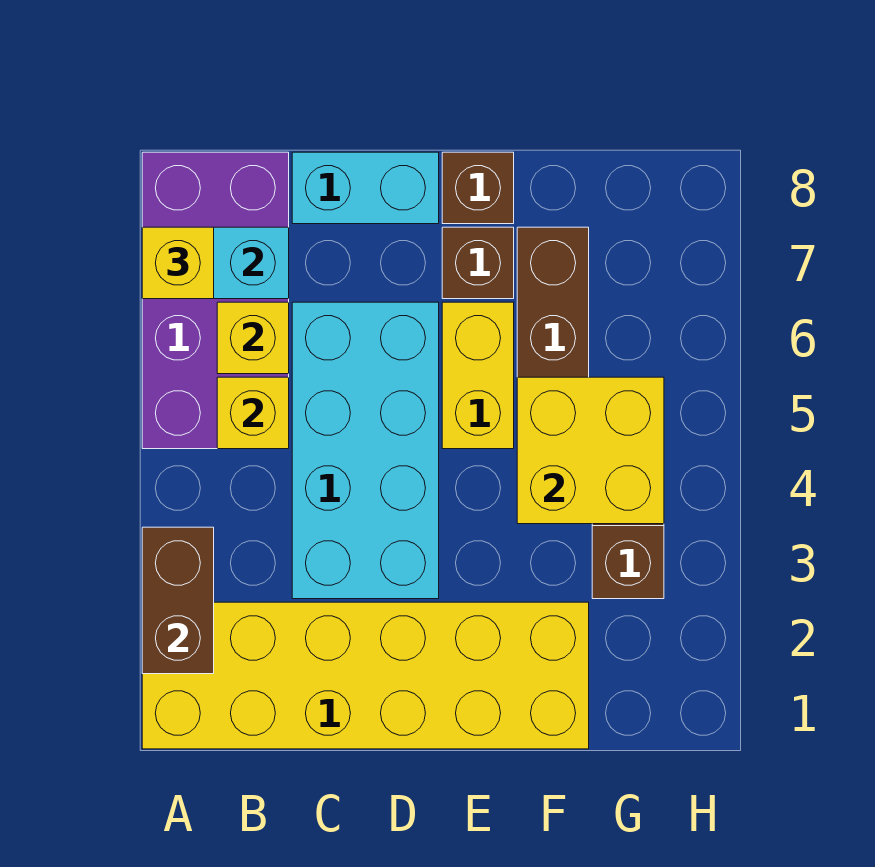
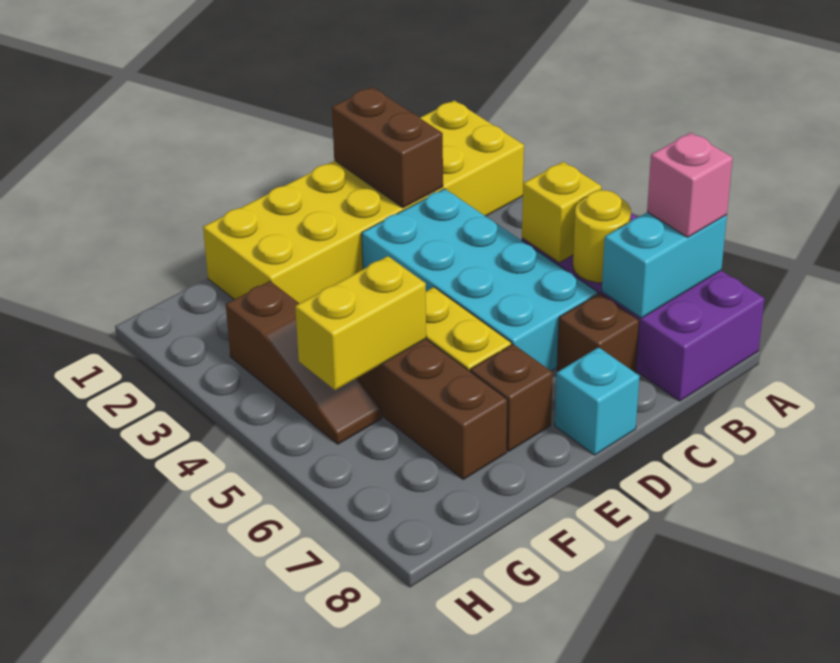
brown 1x2 brick [142,527,214,674] -> brown 1x2 brick moved to [332,87,443,208]
yellow 1x1 brick [142,227,214,299] -> pink 1x1 brick [647,133,733,237]
yellow 1x1 brick [217,302,289,374] -> yellow 1x1 round brick [573,190,631,283]
cyan 1x2 brick [292,152,439,224] -> cyan 1x1 brick [555,347,640,455]
brown 1x1 brick [442,152,514,224] -> brown 1x1 brick moved to [557,293,639,373]
yellow 2x2 brick [517,377,664,524] -> yellow 1x2 brick [295,256,426,390]

